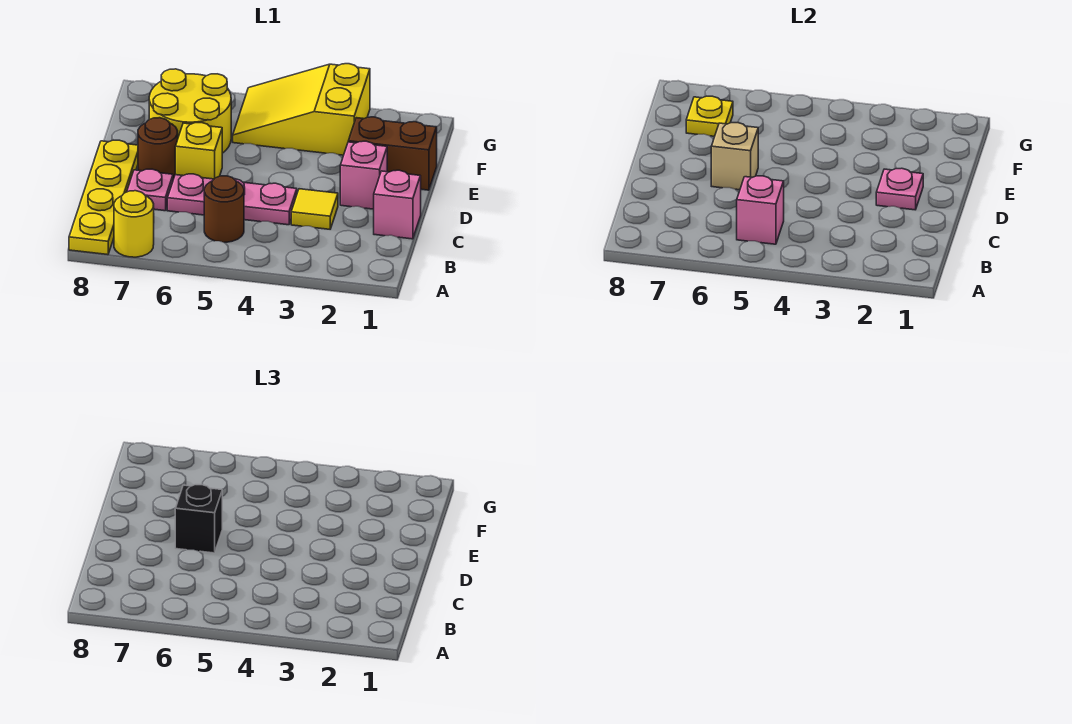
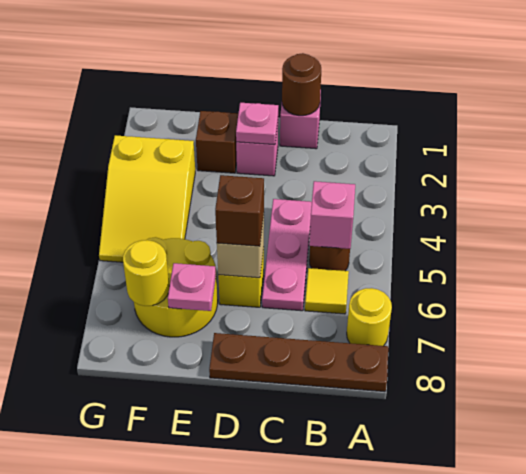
yellow 1x4 plate [69,140,138,255] -> brown 1x4 plate [209,333,388,392]
yellow 1x1 tile [291,189,338,229] -> yellow 1x1 tile moved to [305,268,349,314]
pink 1x1 plate [127,169,173,211] -> pink 1x1 plate moved to [168,263,216,311]
black 1x1 brick [175,485,222,553] -> brown 1x1 brick [215,175,264,246]
brown 1x1 round brick [138,118,178,179] -> brown 1x1 round brick moved to [282,53,321,116]
brown 1x2 brick [348,117,437,190] -> brown 1x1 brick [196,111,238,173]
yellow 1x1 plate [686,96,733,136] -> yellow 1x1 round brick [123,240,169,306]

